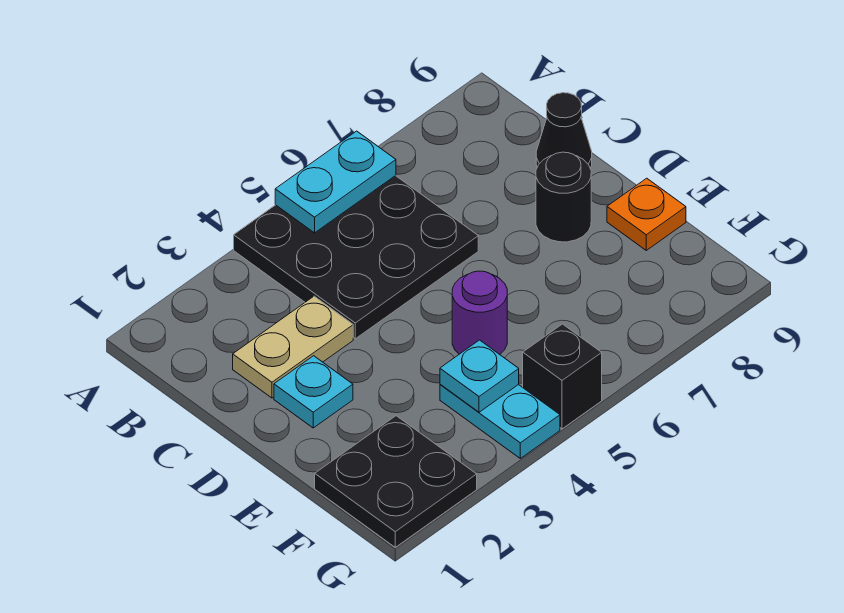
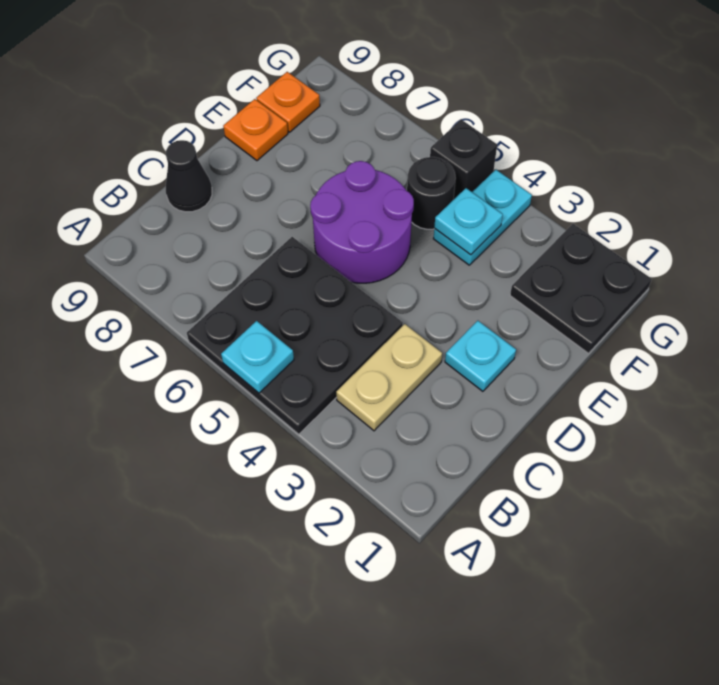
cyan 1x2 plate [275,131,396,233] -> cyan 1x1 plate [221,321,294,393]
tan 1x2 plate [233,296,353,398] -> tan 1x2 plate turned to [336,324,442,431]
black 1x1 round brick [536,152,591,242] -> black 1x1 round brick moved to [407,157,456,229]
purple 1x1 round brick [452,271,507,354] -> purple 2x2 round brick [310,161,414,283]
none -> orange 1x1 plate [256,72,320,132]

